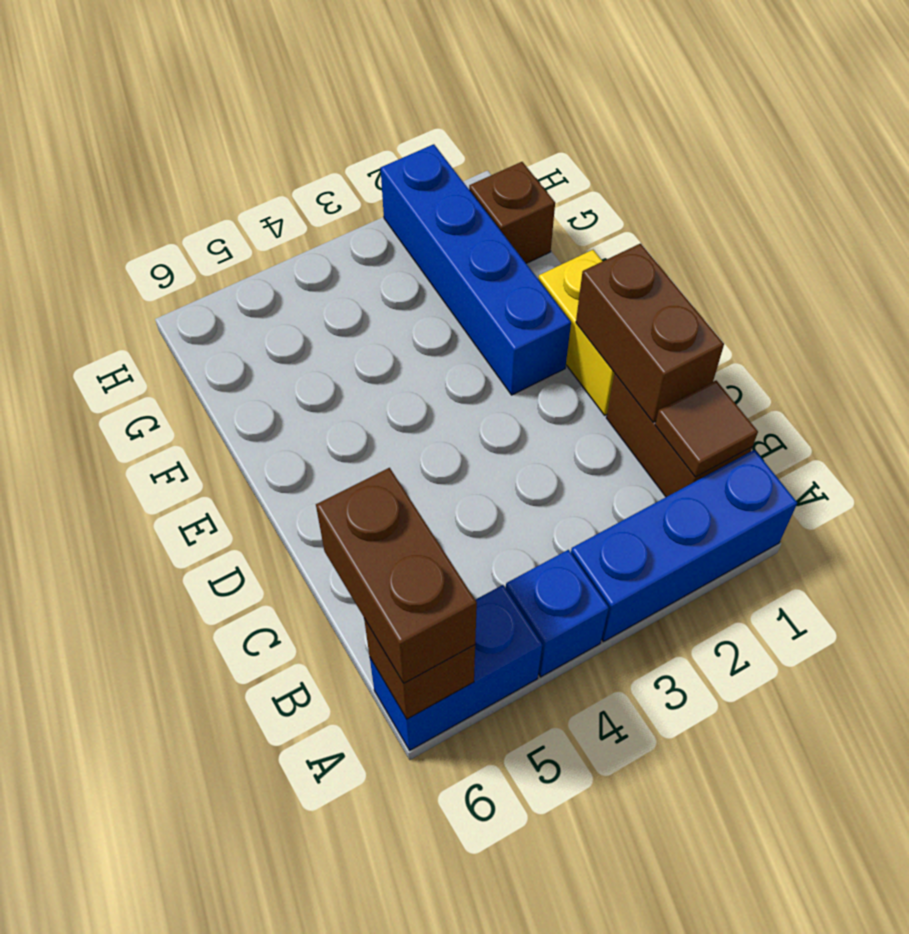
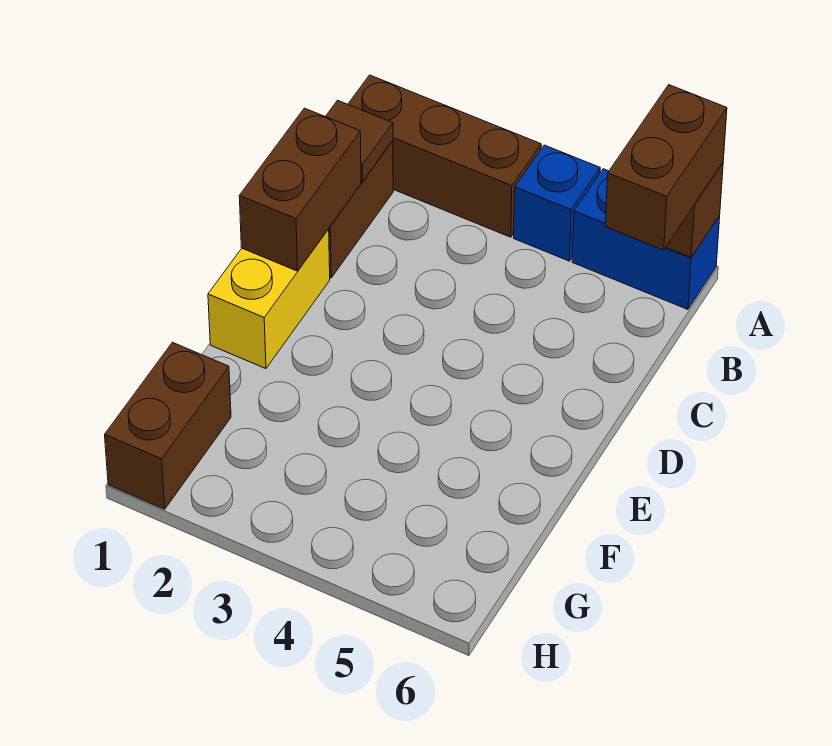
blue 1x3 brick [571,450,797,642] -> brown 1x3 brick [348,75,541,237]
blue 1x4 brick [381,144,571,395] -> none
brown 1x1 brick [469,162,555,263] -> brown 1x2 brick [105,343,231,509]

